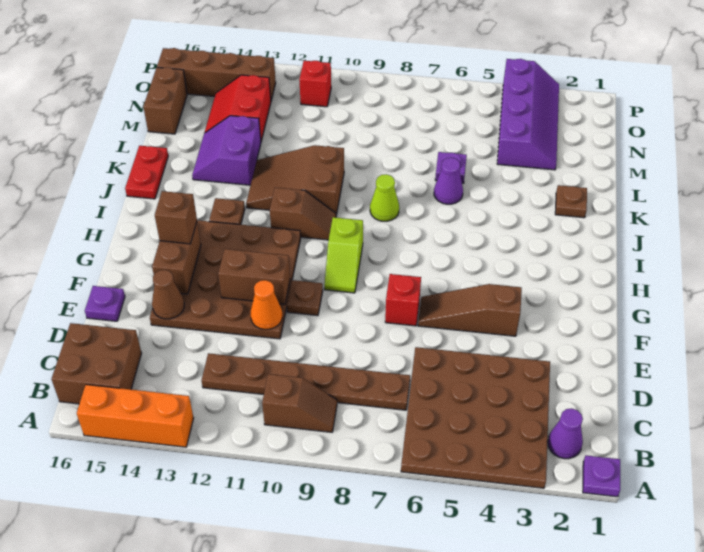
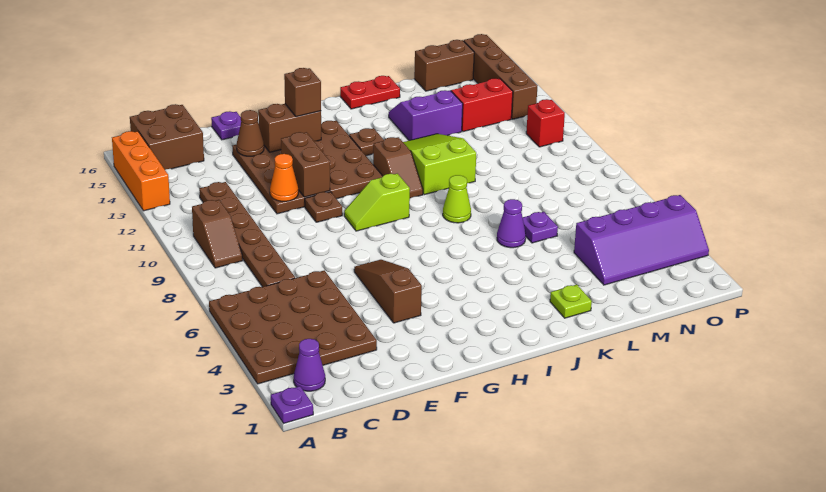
red 1x1 brick [385,274,421,326] -> none
brown 2x3 slope [246,145,344,215] -> lime 2x3 slope [403,134,476,195]
brown 1x1 plate [555,185,587,218] -> lime 1x1 plate [550,285,592,318]

